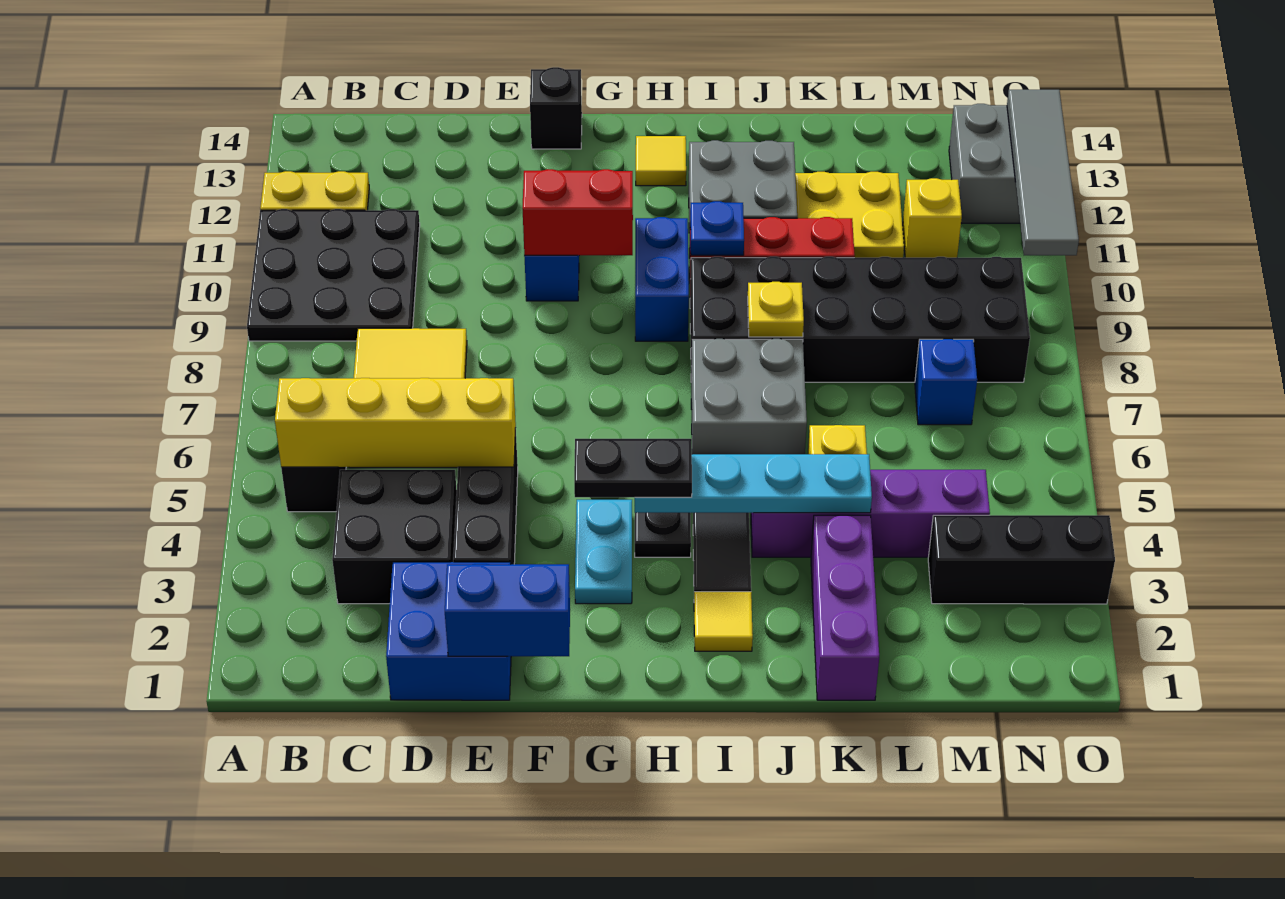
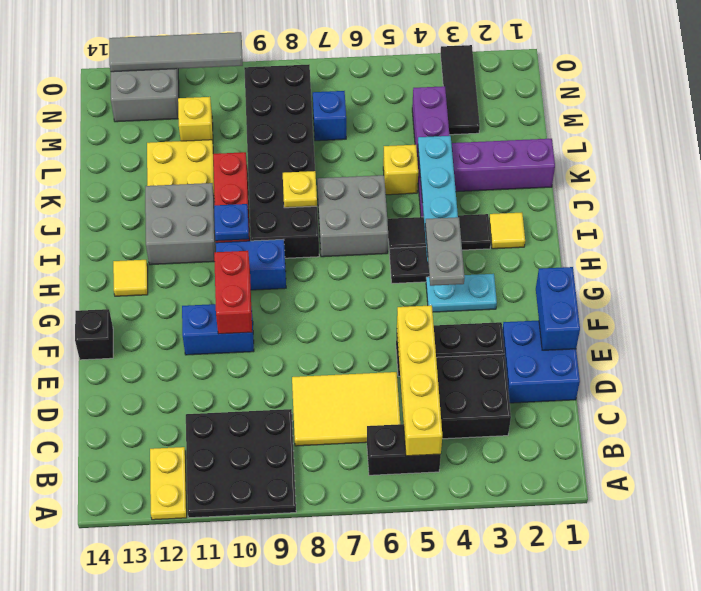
black 1x2 plate [574,439,692,497] -> grey 1x2 plate [425,217,465,286]
black 1x3 brick [928,515,1115,604] -> black 1x3 tile [440,45,480,135]

